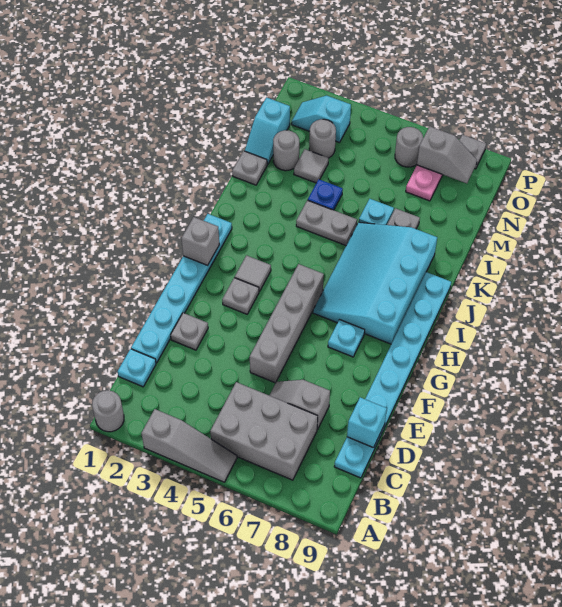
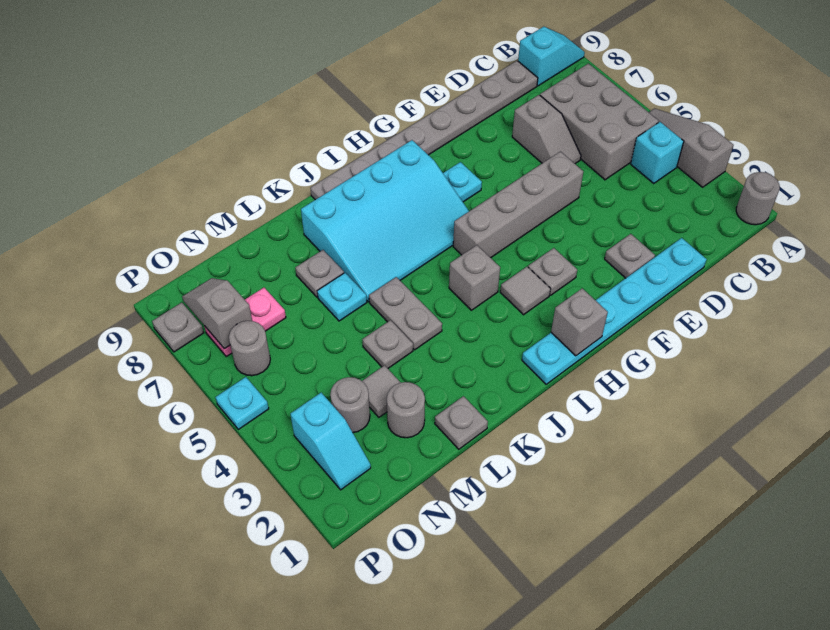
cyan 1x1 plate [118,349,156,387] -> cyan 1x1 plate moved to [216,377,269,429]
cyan 1x8 plate [334,272,451,478] -> grey 1x8 plate [311,61,538,200]
cyan 1x1 brick [347,397,387,448] -> cyan 1x1 brick moved to [631,122,684,183]
none -> grey 1x1 brick [449,245,500,310]
blue 1x1 plate [308,179,343,210] -> grey 1x1 plate [362,320,413,368]
cyan 1x2 slope [245,98,290,164] -> cyan 1x2 slope moved to [518,27,585,86]

